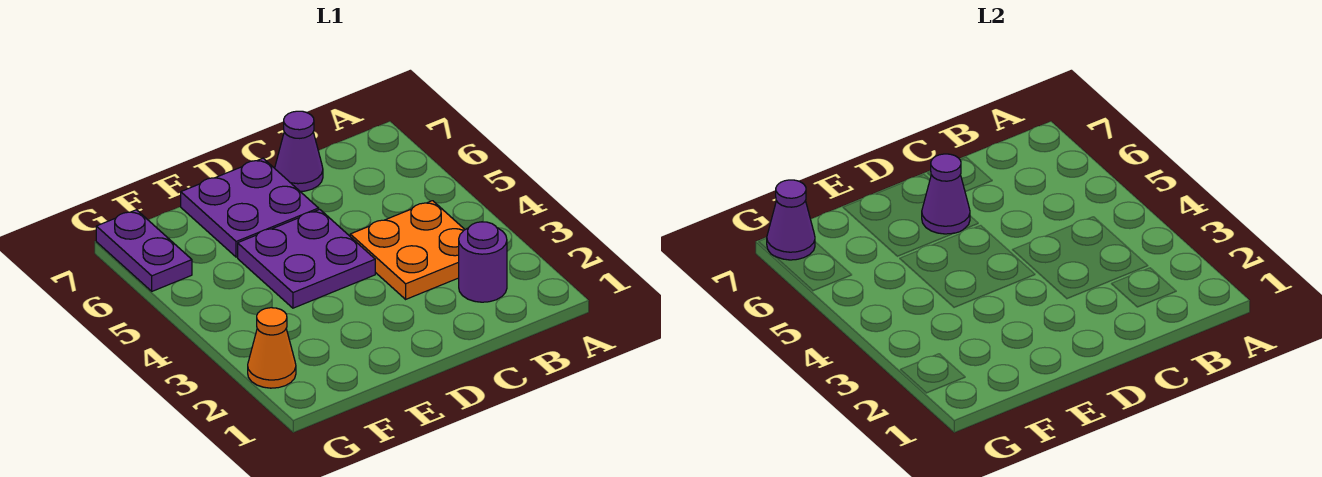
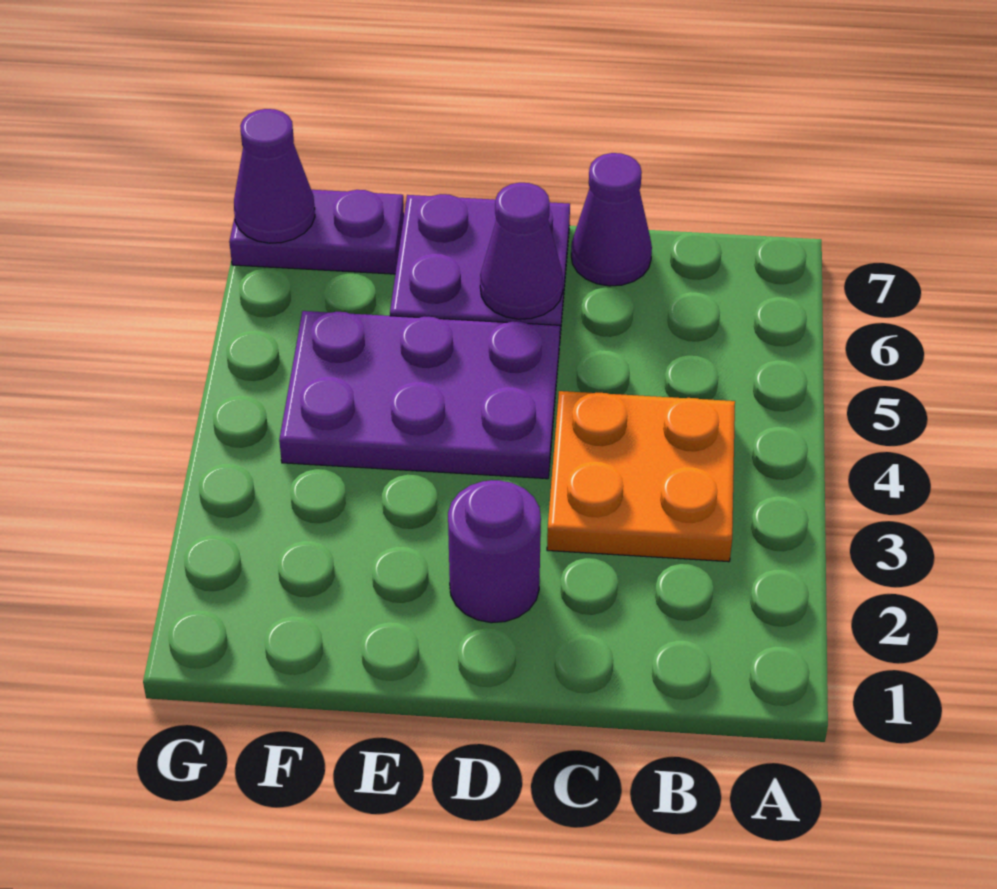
purple 1x1 round brick [459,222,507,302] -> purple 1x1 round brick moved to [448,480,541,623]
purple 2x2 plate [238,209,375,308] -> purple 2x3 plate [279,311,560,479]
orange 1x1 cone [248,308,296,388] -> none
purple 1x2 plate [96,210,192,291] -> purple 1x2 plate turned to [229,190,404,274]

